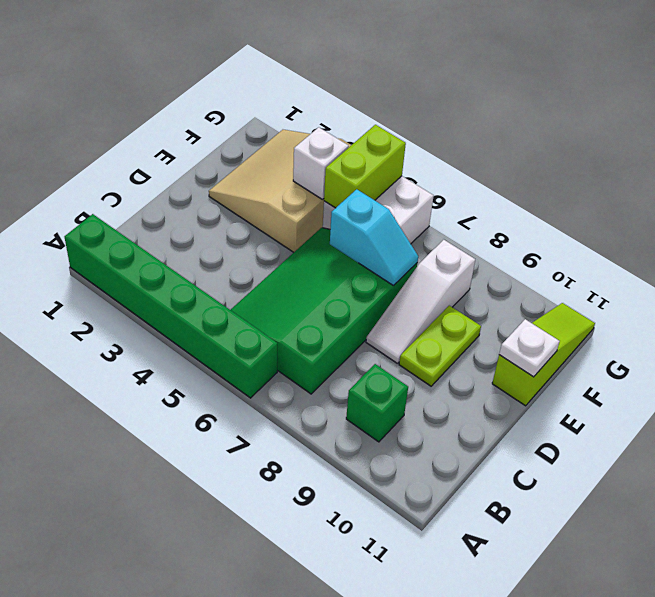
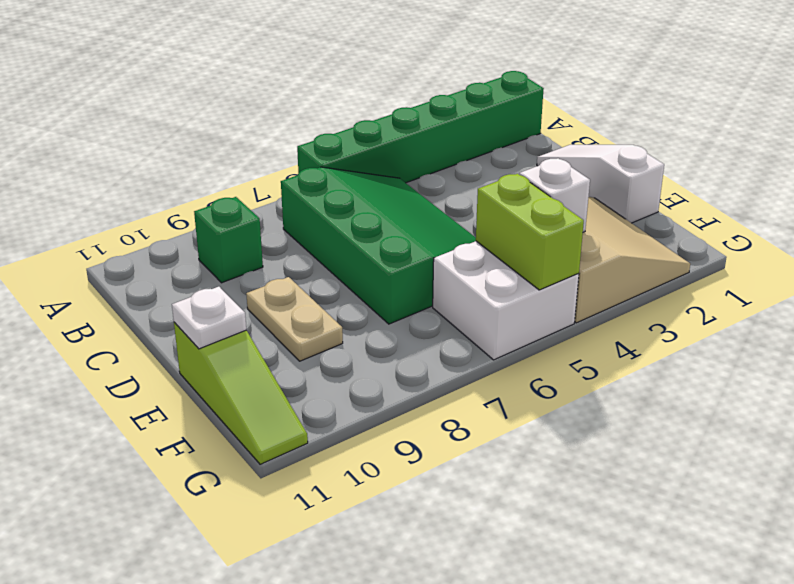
white 1x3 slope [366,240,475,363] -> white 1x3 slope moved to [537,145,664,223]
lime 1x2 plate [399,306,481,386] -> tan 1x2 plate [246,277,343,361]
cyan 1x2 slope [330,189,418,286] -> none

